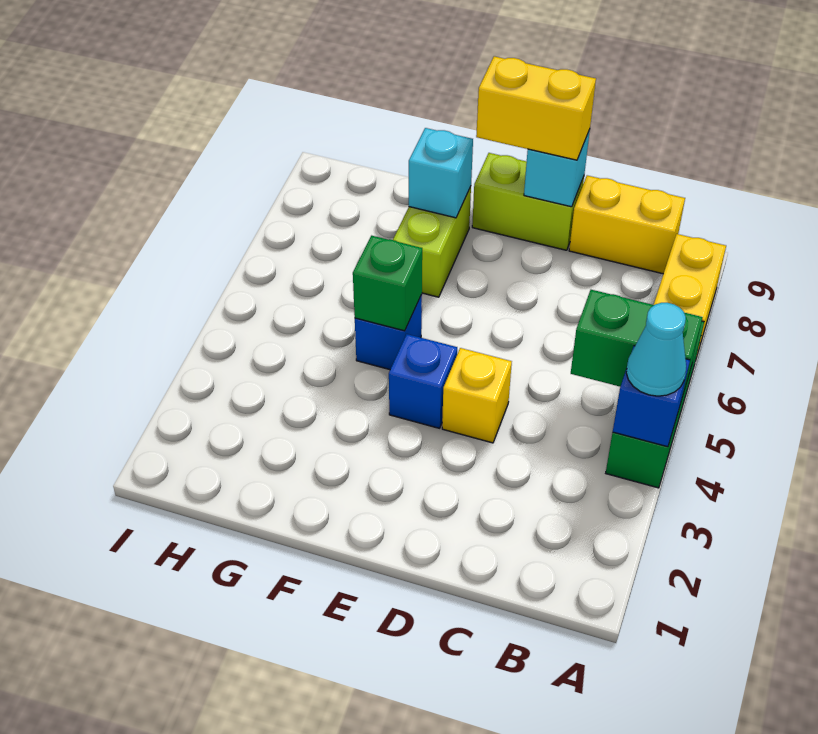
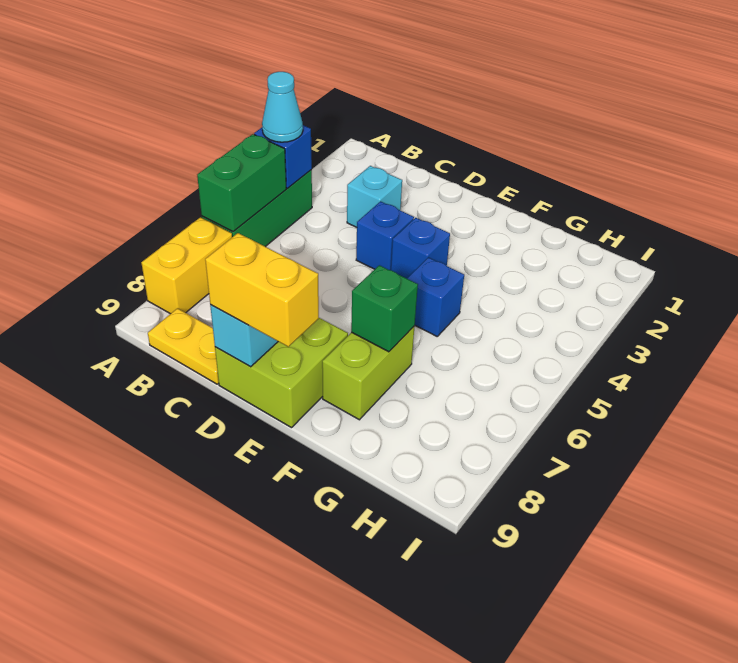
green 1x2 brick [571,290,703,397] -> green 1x2 brick turned to [197,134,286,232]
yellow 1x2 brick [569,175,685,274] -> yellow 1x2 plate [148,308,219,384]
yellow 1x1 brick [442,348,512,443] -> blue 1x1 brick [356,202,414,270]
lime 1x2 brick [472,153,584,250] -> lime 2x2 brick [215,318,348,428]
green 1x1 brick [353,236,422,331] -> green 1x1 brick moved to [351,265,418,352]
cyan 1x1 brick [409,128,473,218] -> cyan 1x1 brick moved to [347,166,402,227]

